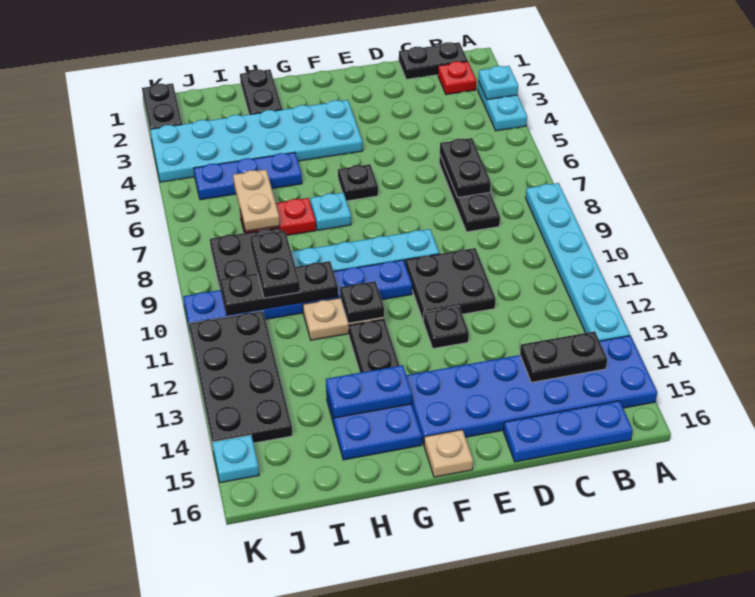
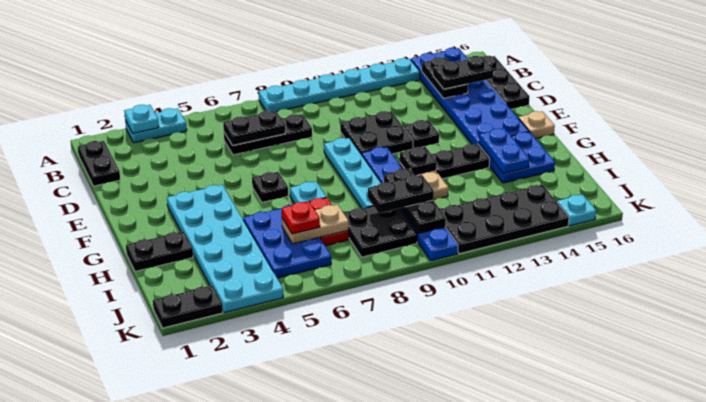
red 1x1 plate [438,61,476,95] -> red 1x1 plate moved to [281,202,320,234]
blue 1x3 plate [503,401,633,462] -> black 1x3 plate [484,56,530,109]
none -> black 1x2 plate [433,56,494,89]
blue 1x3 plate [194,153,302,200] -> blue 2x3 plate [243,205,331,278]

